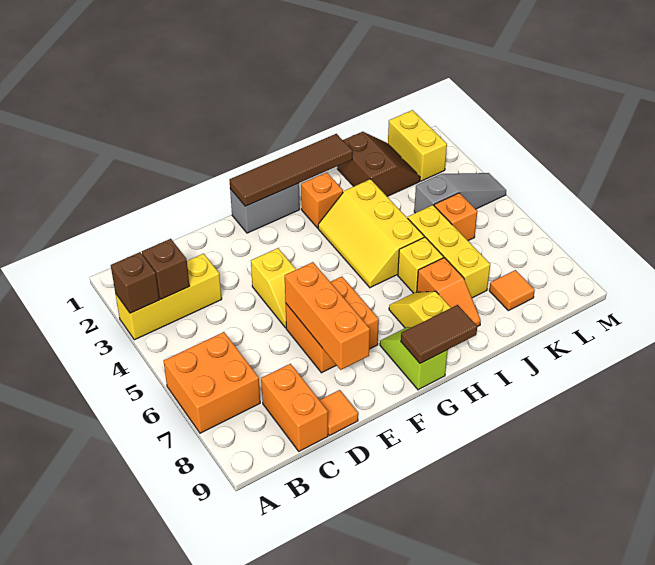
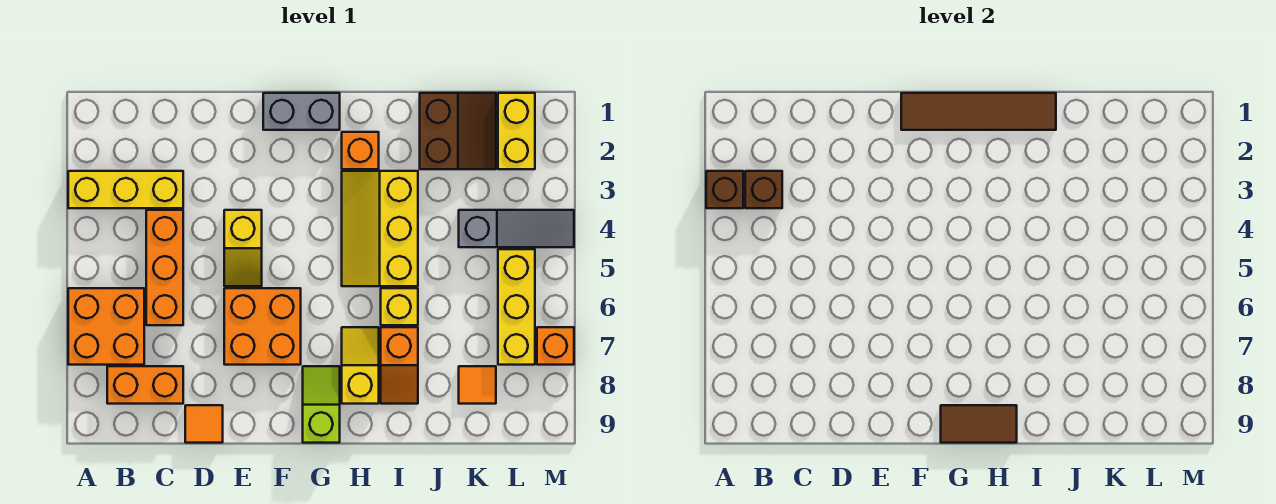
orange 1x2 brick [261,364,328,451] -> orange 1x2 brick turned to [107,366,183,404]
orange 1x3 brick [285,262,370,370] -> orange 1x3 brick moved to [146,210,183,325]
yellow 1x3 brick [408,205,490,298] -> yellow 1x3 brick moved to [498,249,535,365]
orange 1x1 brick [434,193,477,241] -> orange 1x1 brick moved to [537,327,574,365]

